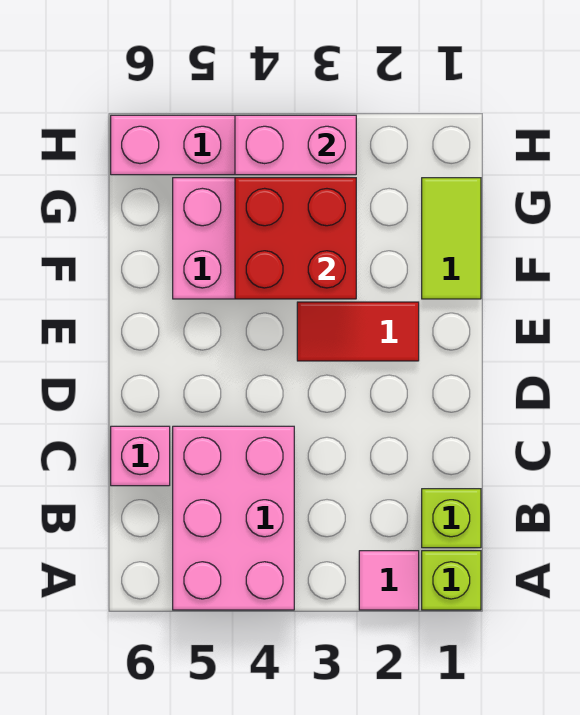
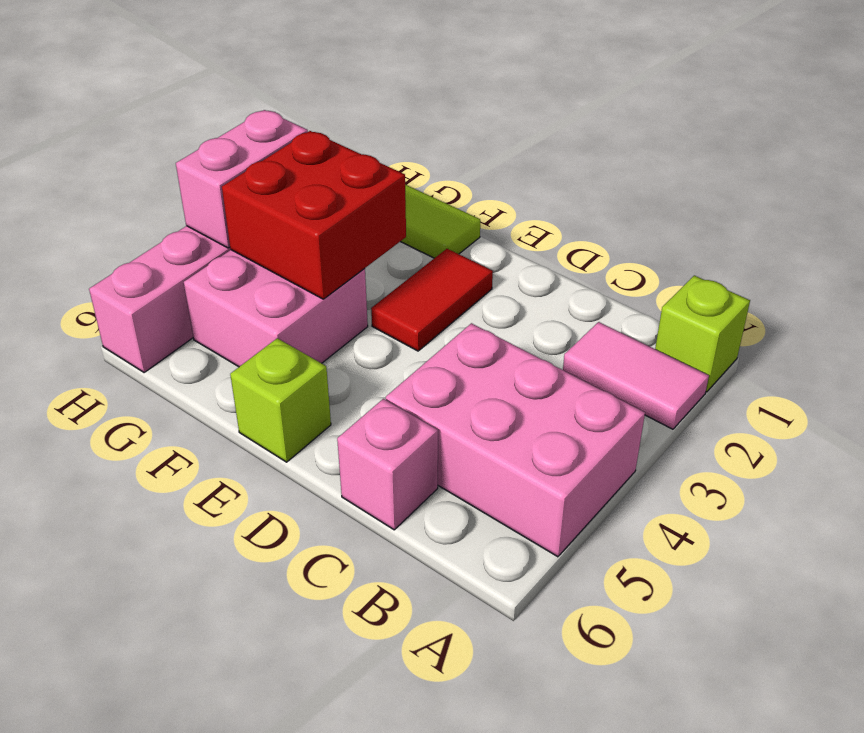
pink 1x1 tile [359,551,419,610] -> pink 1x2 tile [563,322,709,429]
lime 1x1 brick [422,489,481,548] -> lime 1x1 brick moved to [230,338,331,462]

